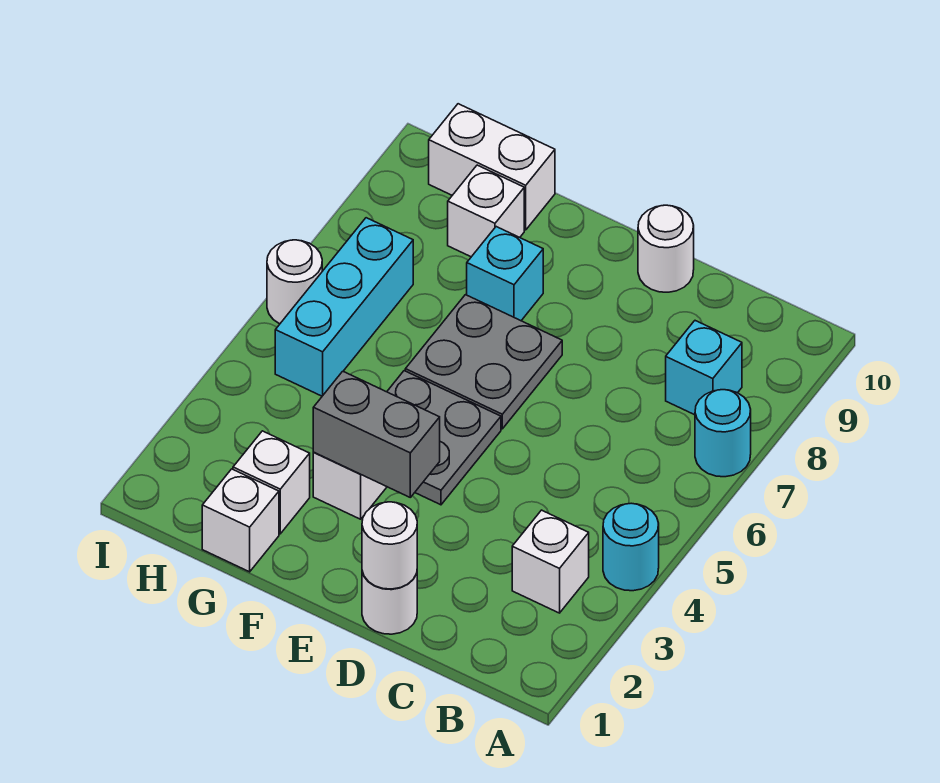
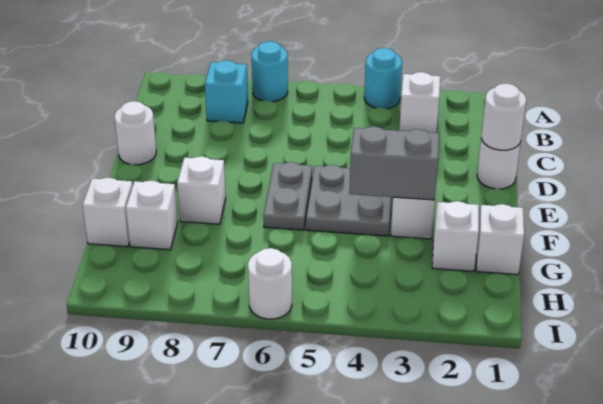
grey 1x2 brick [313,371,440,497] -> grey 1x2 brick turned to [349,126,439,200]
grey 2x2 plate [405,295,562,429] -> grey 1x2 plate [263,162,312,230]
cyan 1x1 brick [467,227,543,321] -> white 1x1 brick [177,156,226,224]
white 1x2 brick [429,104,555,230] -> white 1x1 brick [83,178,133,247]
cyan 1x3 brick [275,218,413,396] -> none

